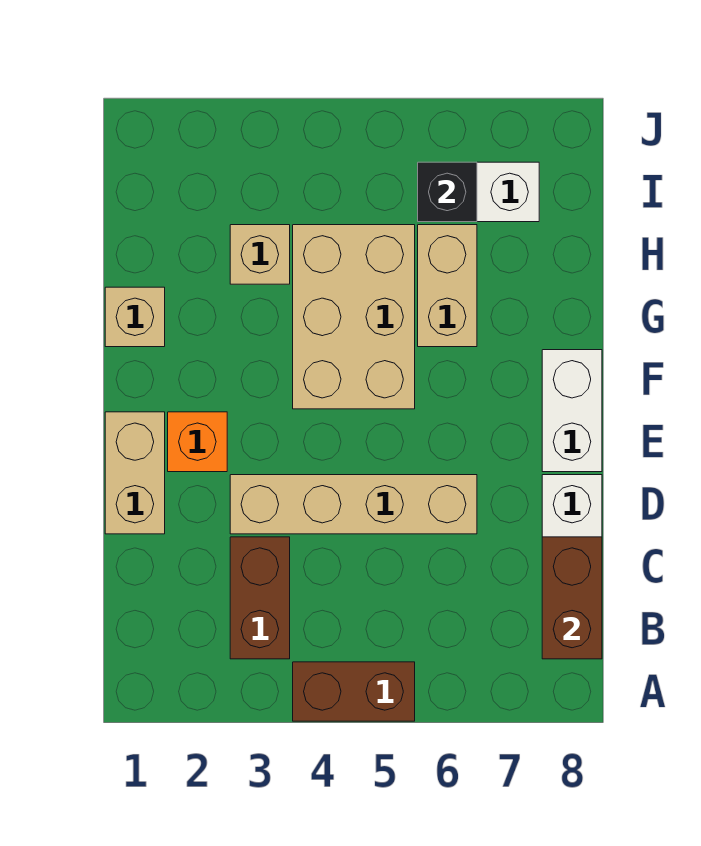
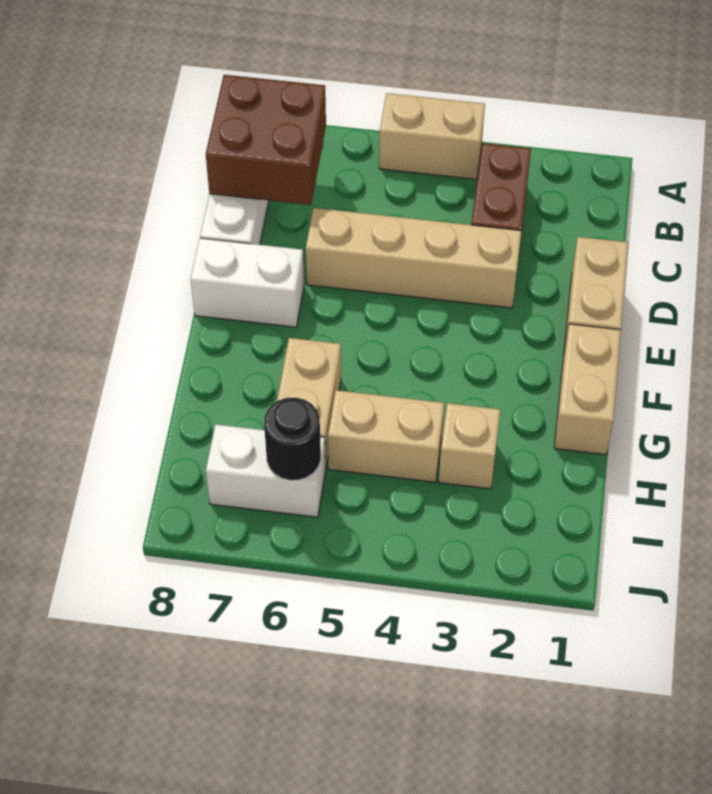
brown 1x2 brick [293,662,415,721] -> tan 1x2 brick [379,93,485,179]
brown 1x2 brick [542,537,602,659] -> brown 2x2 brick [206,75,326,205]
orange 1x1 brick [168,412,227,472] -> none
white 1x2 brick [542,350,602,472] -> white 1x2 brick turned to [191,238,304,327]
tan 2x3 brick [293,225,415,409] -> tan 1x2 brick [328,390,444,482]
tan 1x1 brick [105,287,165,347] -> tan 1x2 brick [554,324,621,455]
black 1x1 brick [418,162,477,222] -> black 1x1 round brick [264,398,321,480]

